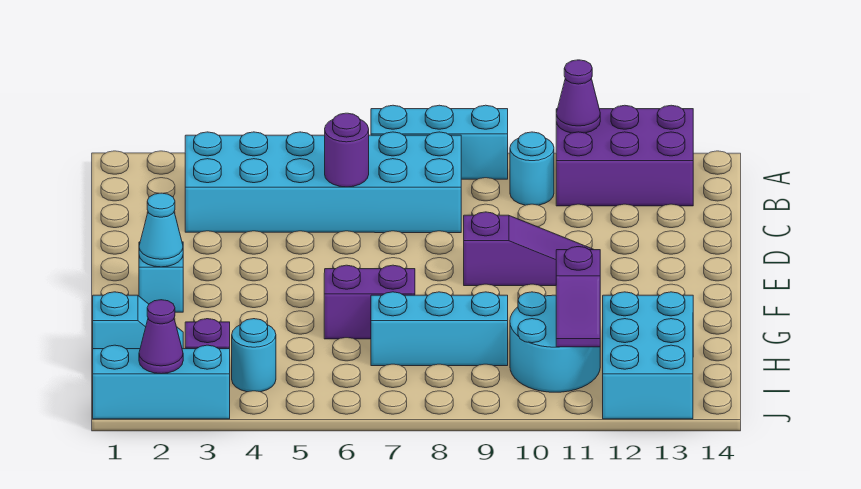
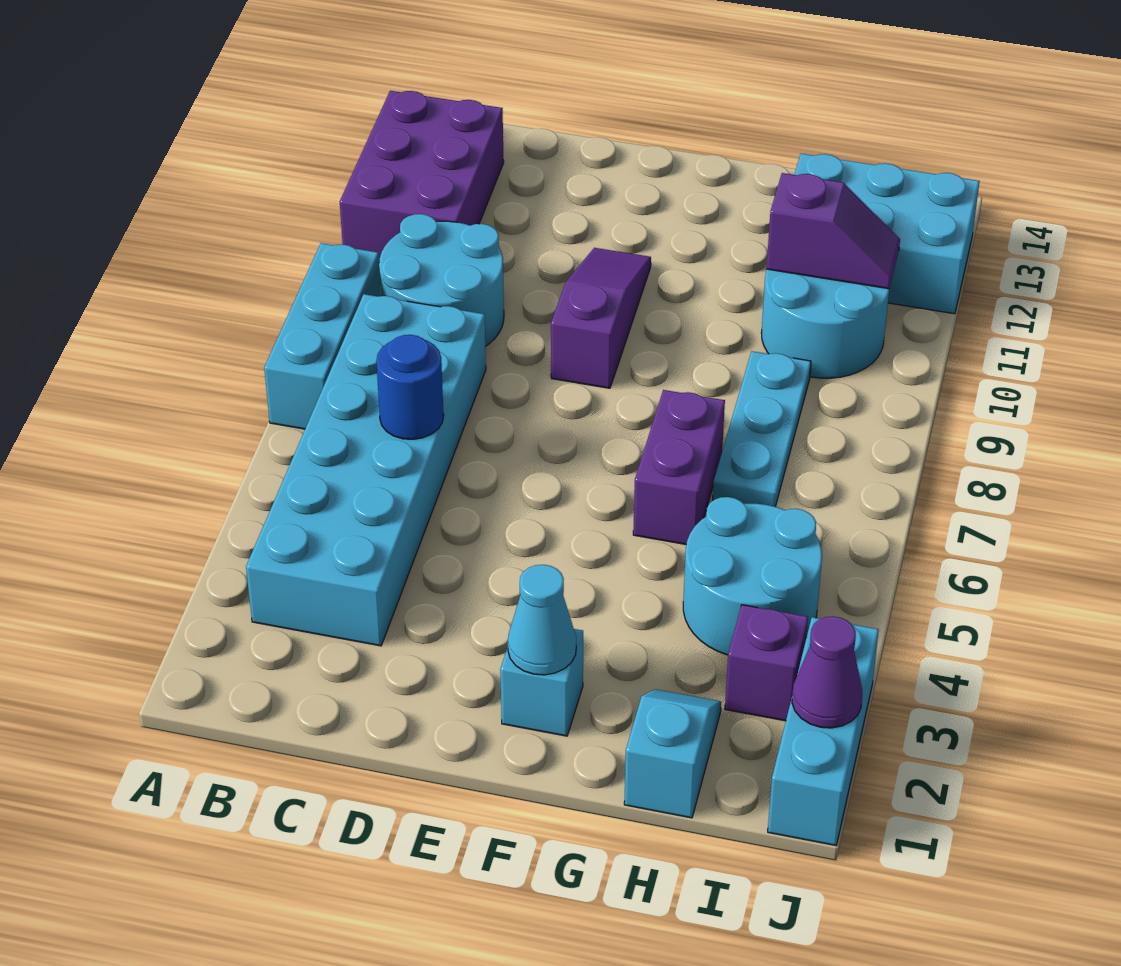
purple 1x1 cone [556,60,600,133] -> none
cyan 1x1 round brick [510,132,554,205] -> cyan 2x2 round brick [379,214,504,346]
purple 1x1 round brick [325,113,369,187] -> blue 1x1 round brick [376,335,444,439]
cyan 1x3 brick [371,292,508,366] -> cyan 1x3 plate [713,351,811,507]
cyan 1x1 round brick [232,319,276,392] -> cyan 2x2 round brick [683,497,822,655]

